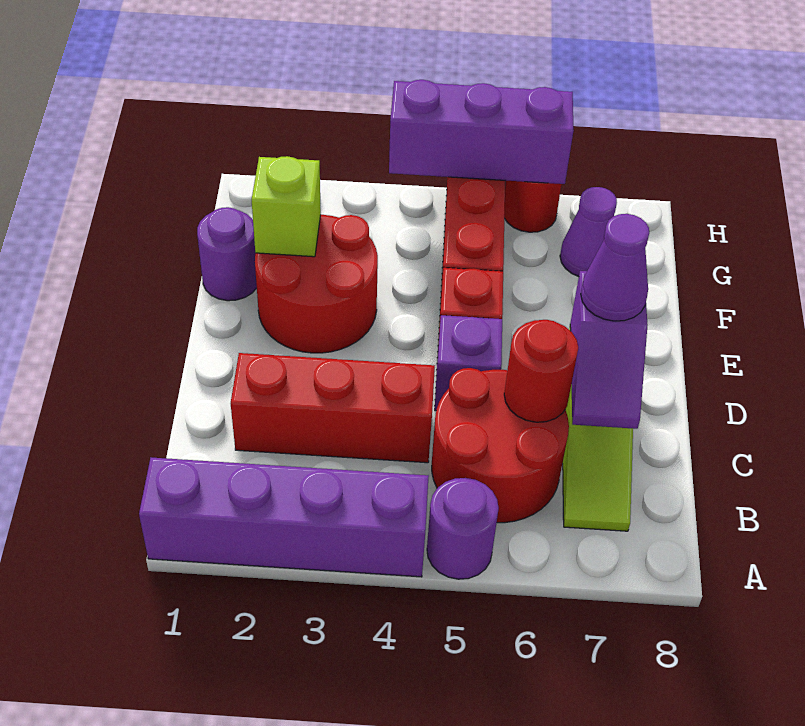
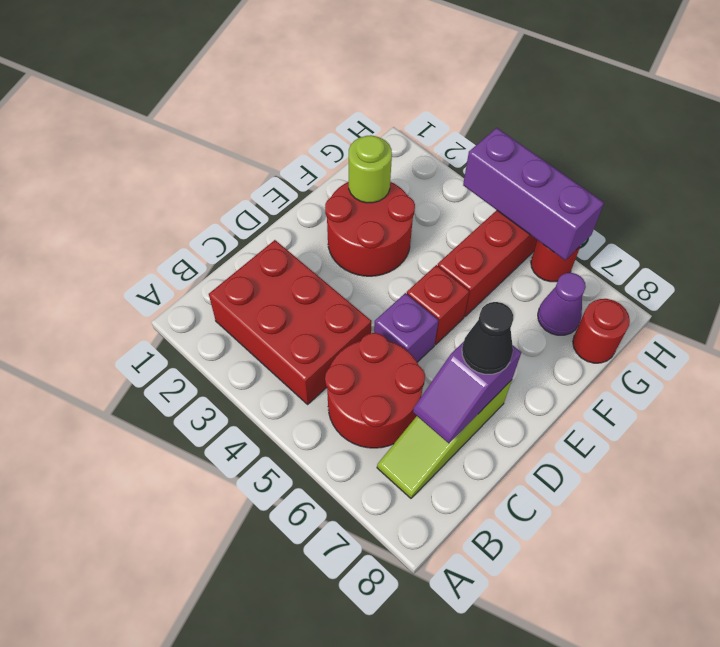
purple 1x4 brick [139,458,429,577] -> none
purple 1x1 round brick [427,478,499,579] -> none
red 1x3 brick [231,353,435,463] -> red 2x3 brick [209,240,372,404]
red 1x1 round brick [504,320,578,422] -> red 1x1 round brick moved to [573,299,630,363]
purple 1x1 cone [581,214,649,321] -> black 1x1 cone [462,302,513,374]
purple 1x1 round brick [197,207,257,301] -> none
lime 1x1 brick [252,156,321,257] -> lime 1x1 round brick [349,135,392,203]

